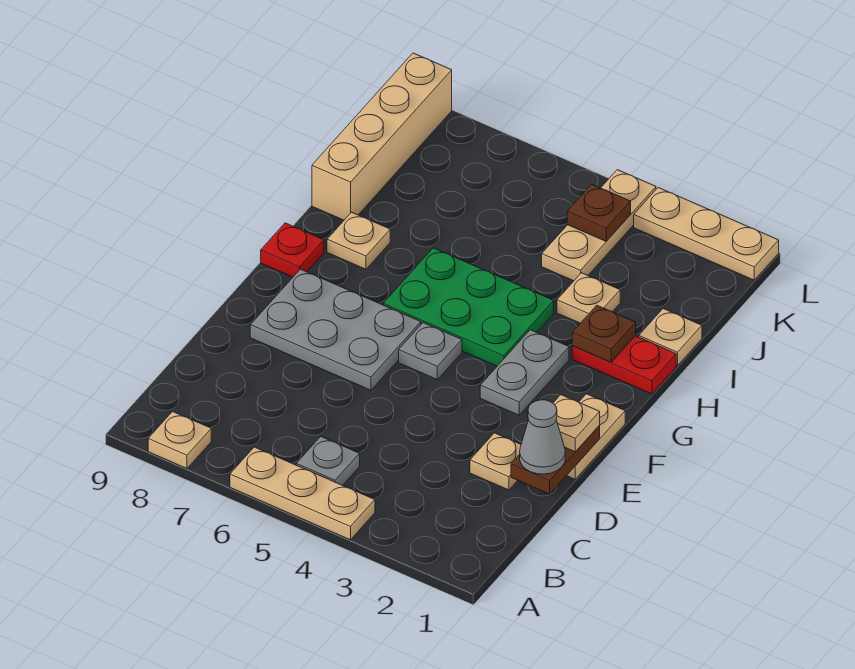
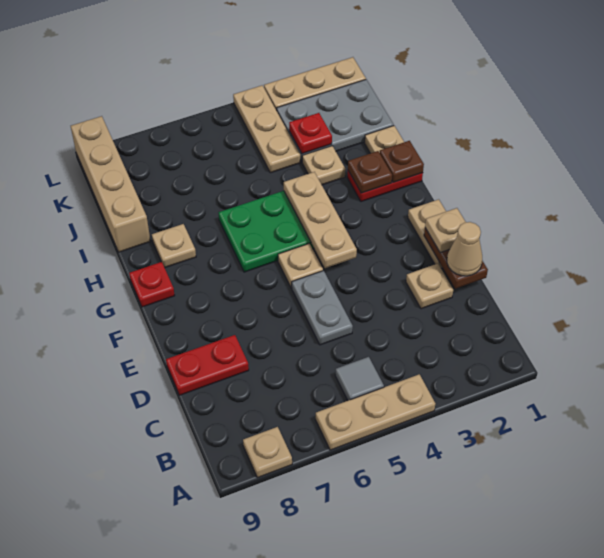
grey 1x1 plate [296,437,360,485] -> grey 1x1 tile [335,357,384,400]
grey 1x1 cone [520,400,565,474] -> tan 1x1 cone [447,222,482,276]
none -> red 1x2 plate [166,335,249,395]
grey 2x3 plate [250,269,421,390] -> grey 2x3 plate moved to [277,79,394,162]
grey 1x2 plate [480,330,569,415] -> grey 1x2 plate moved to [292,271,353,345]
none -> tan 1x3 plate [284,172,357,268]
grey 1x1 plate [399,323,462,380] -> tan 1x1 plate [278,244,323,288]
none -> red 1x1 plate [289,113,332,154]
brown 1x1 plate [567,184,631,241] -> brown 1x1 plate moved to [380,141,424,183]

